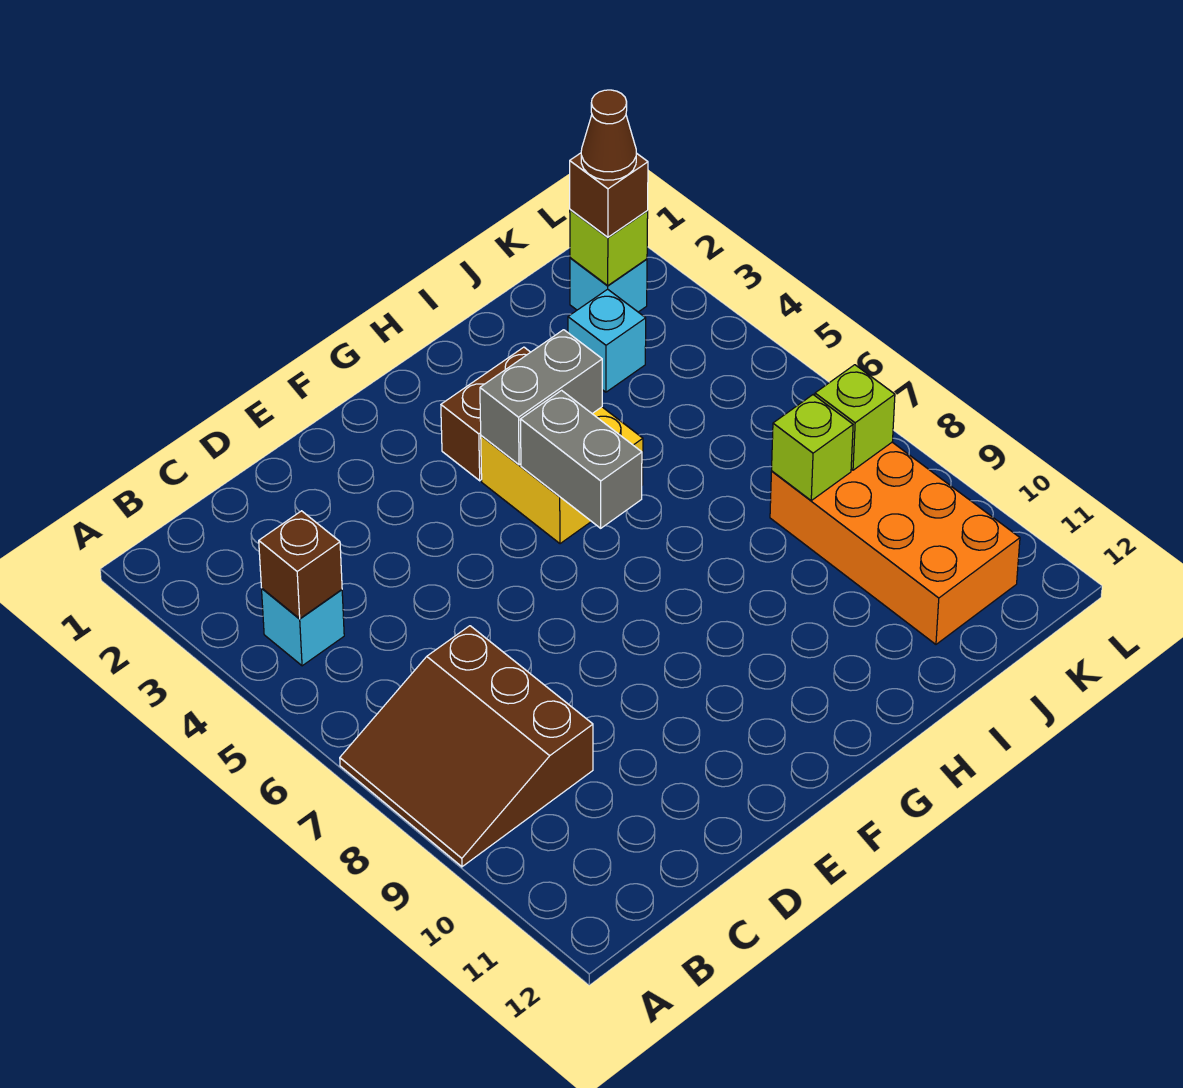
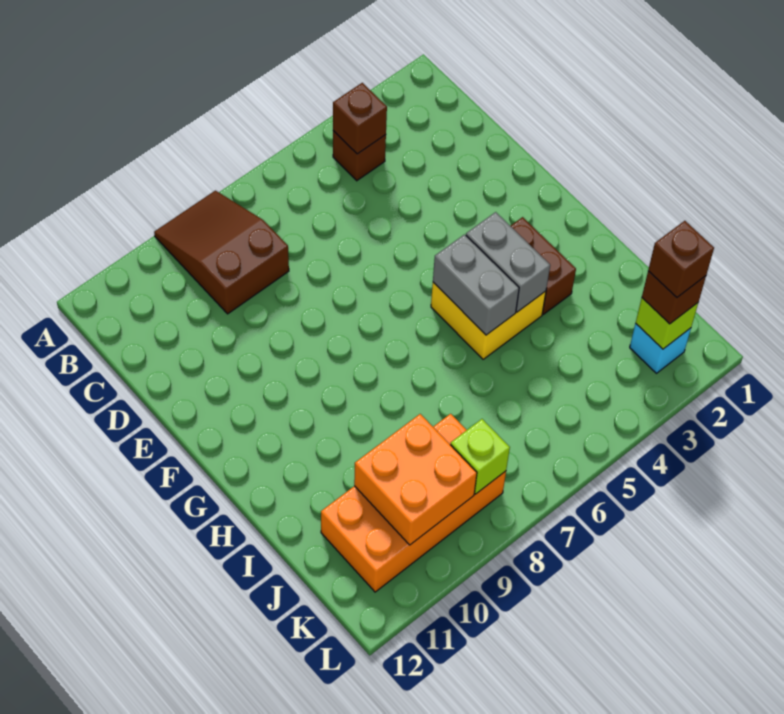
brown 3x3 slope [340,626,593,867] -> brown 2x3 slope [154,191,289,314]
cyan 1x1 brick [262,589,344,666] -> brown 1x1 brick [333,131,386,181]
grey 1x2 brick [520,390,642,528] -> grey 1x2 brick turned to [433,234,519,335]
cyan 1x1 brick [568,289,646,392] -> none
lime 1x1 brick [772,395,853,500] -> none
none -> orange 2x2 brick [354,414,477,545]
brown 1x1 cone [581,90,636,180] -> brown 1x1 brick [648,221,714,297]

